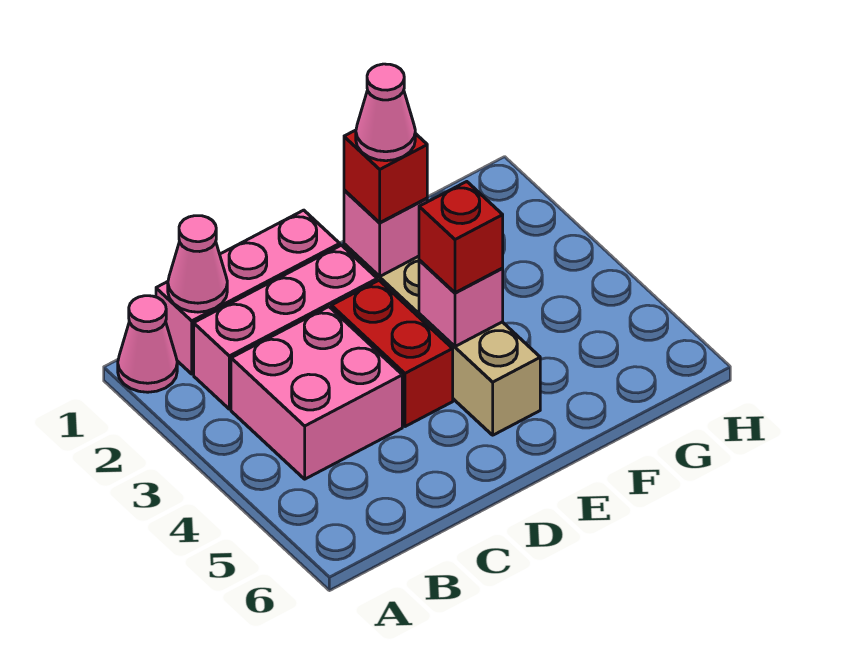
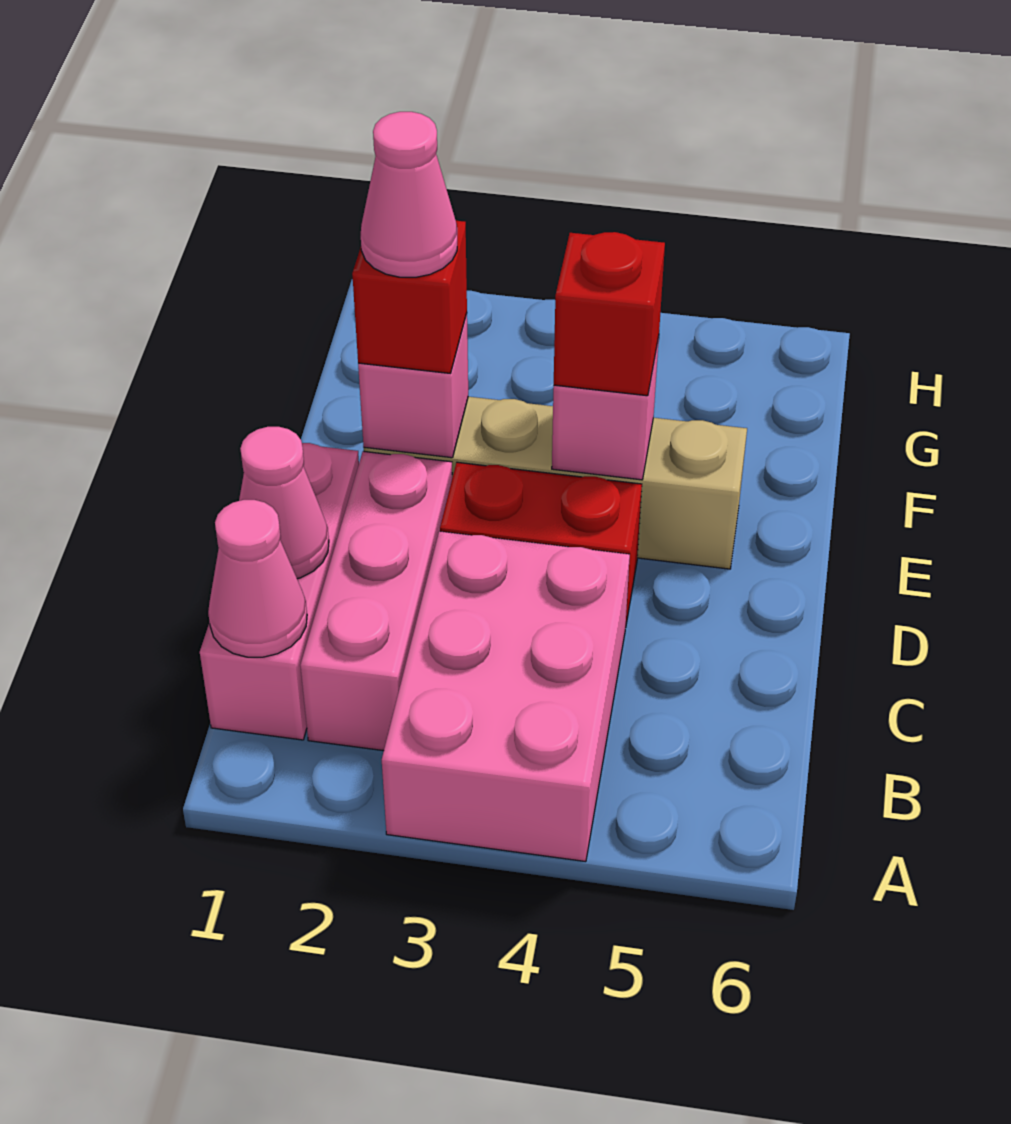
pink 1x1 cone [118,296,177,392] -> pink 1x1 cone moved to [239,427,329,579]
pink 2x2 brick [231,307,402,479] -> pink 2x3 brick [382,531,630,862]

